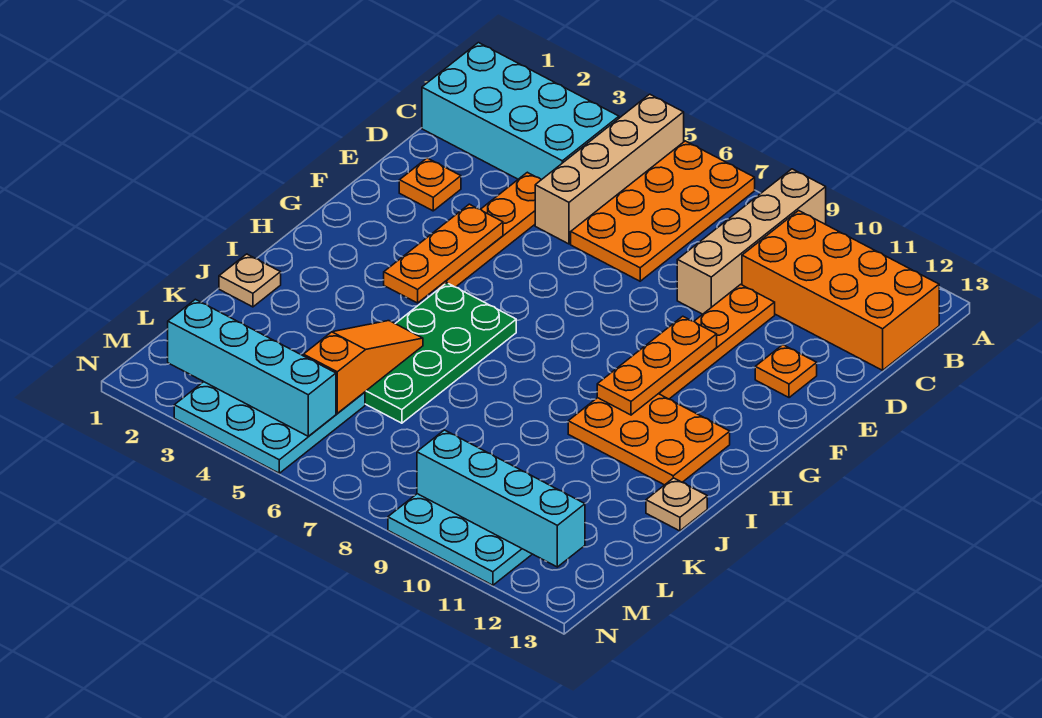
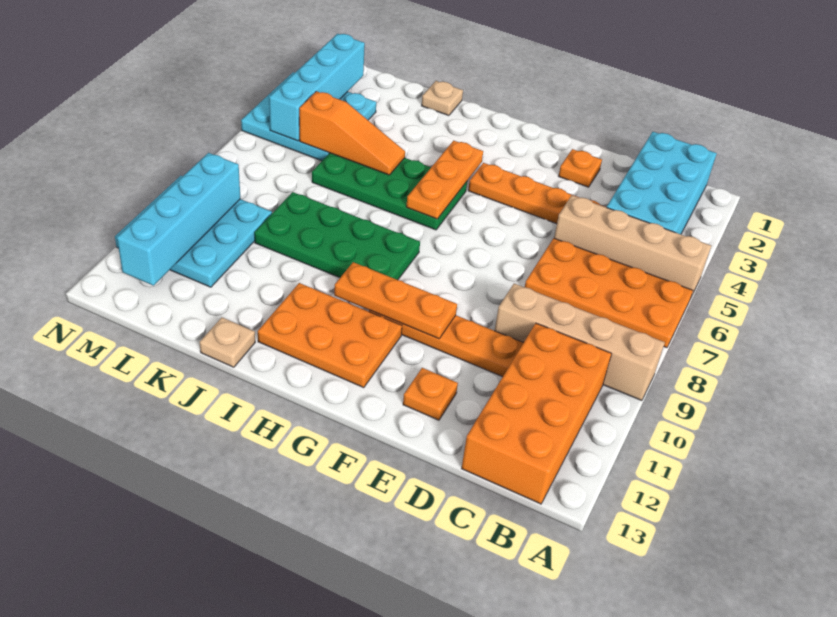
orange 1x3 plate [384,204,503,303] -> orange 1x3 plate turned to [406,141,483,219]
none -> green 2x4 plate [254,192,420,280]
orange 2x3 plate [568,394,730,485] -> orange 2x3 plate turned to [258,283,402,388]

